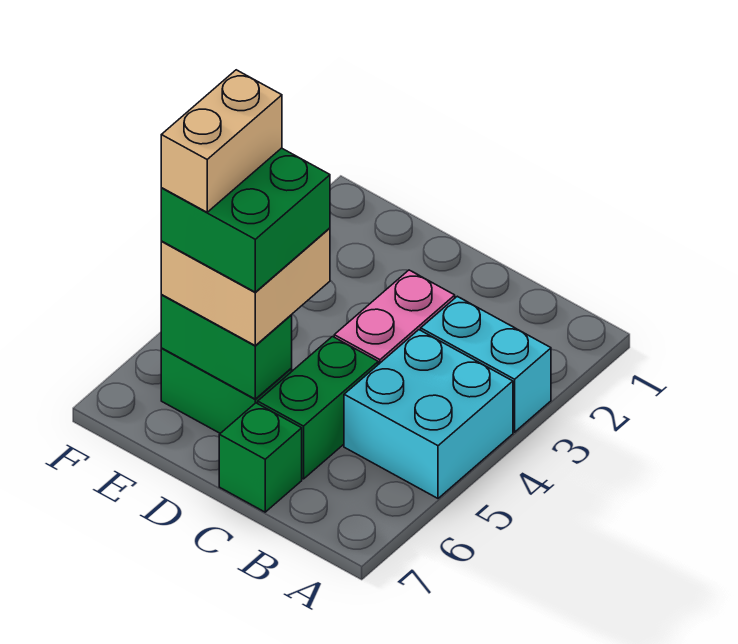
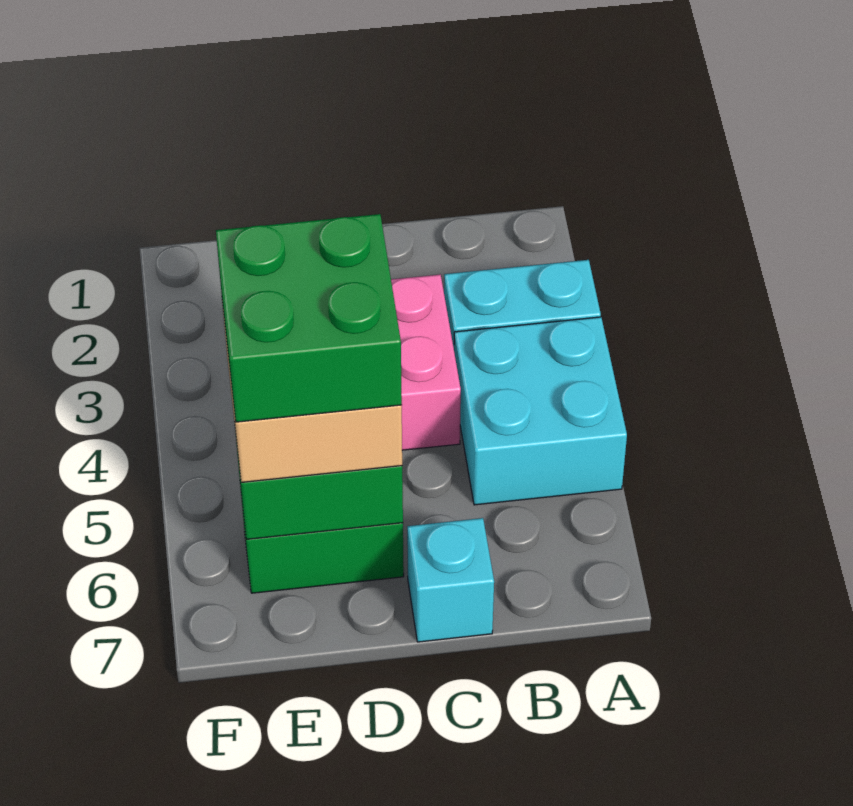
green 1x2 brick [258,337,378,479] -> none
green 1x1 brick [219,403,302,512] -> cyan 1x1 brick [407,518,494,642]
tan 1x2 brick [161,70,282,212] -> none

